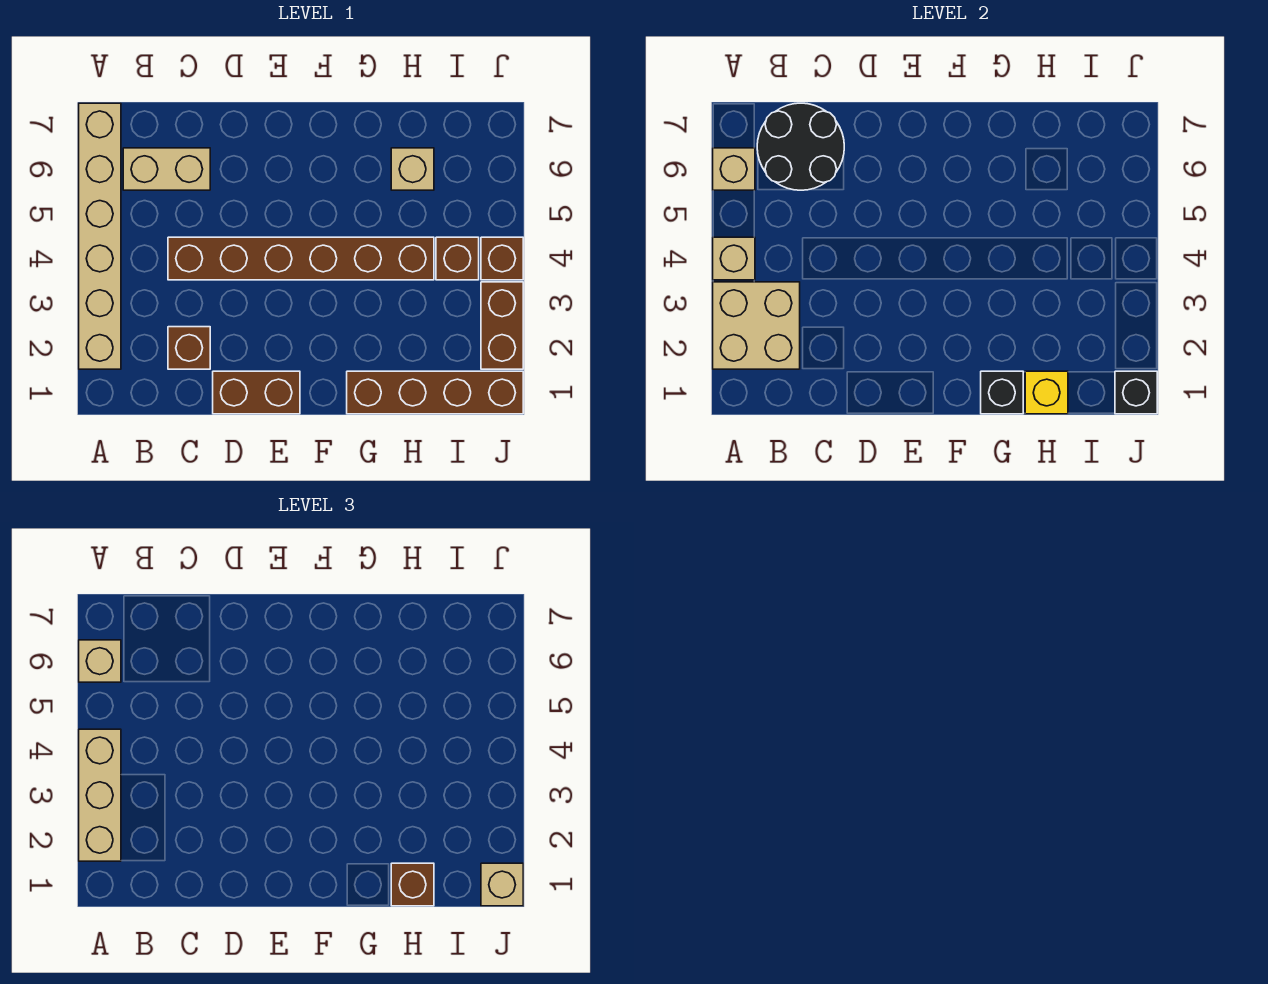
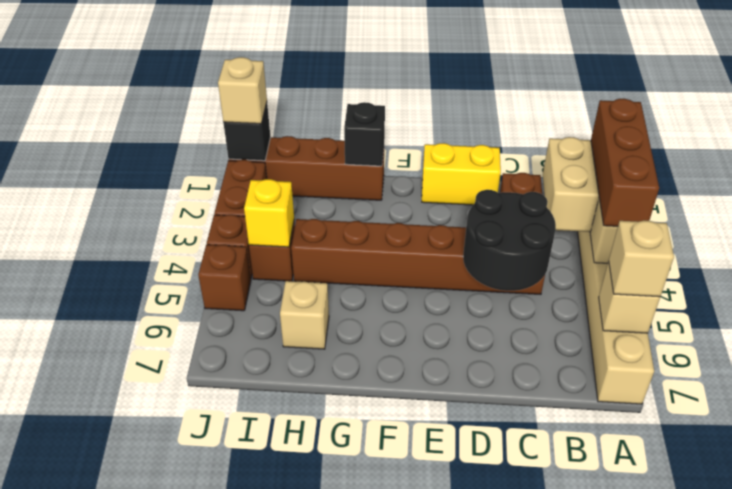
tan 1x3 brick [79,729,121,861] -> brown 1x3 brick [591,99,659,226]
tan 1x2 brick [123,148,210,190] -> none
black 2x2 round brick [757,103,844,190] -> black 2x2 round brick moved to [463,190,556,291]
brown 1x2 brick [213,371,300,414] -> yellow 1x2 brick [422,143,501,205]
yellow 1x1 brick [1025,371,1068,414] -> yellow 1x1 brick moved to [244,179,294,247]
brown 1x1 brick [391,863,434,906] -> brown 1x1 brick moved to [198,245,251,311]

